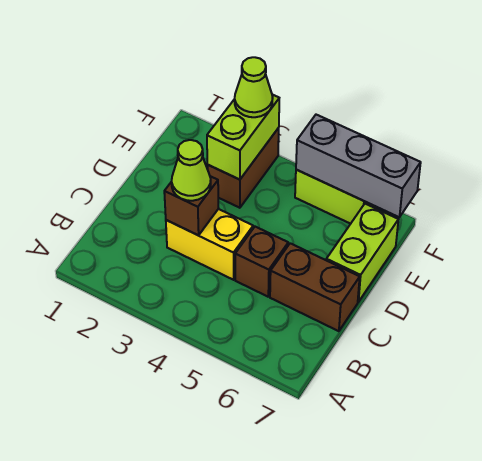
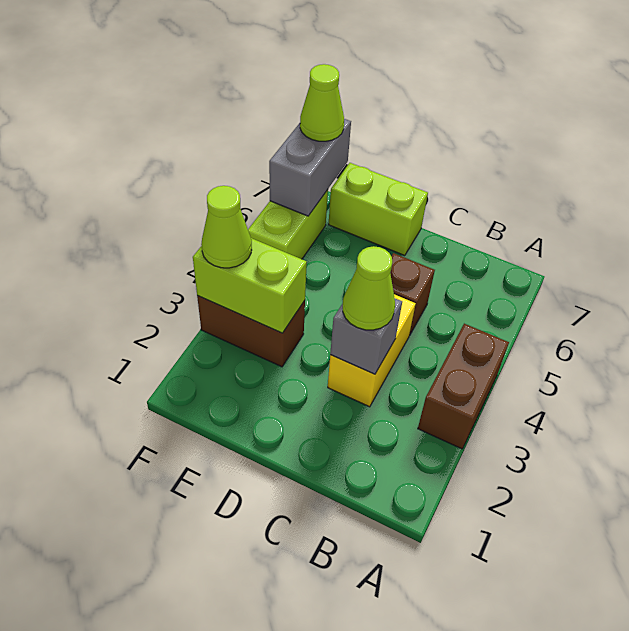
brown 1x1 brick [164,176,219,235] -> grey 1x1 brick [330,299,402,374]
brown 1x2 brick [270,243,360,331] -> brown 1x2 brick moved to [418,324,509,449]
grey 1x3 brick [296,115,421,217] -> grey 1x2 brick [269,119,351,216]
none -> lime 1x1 cone [300,64,344,141]

